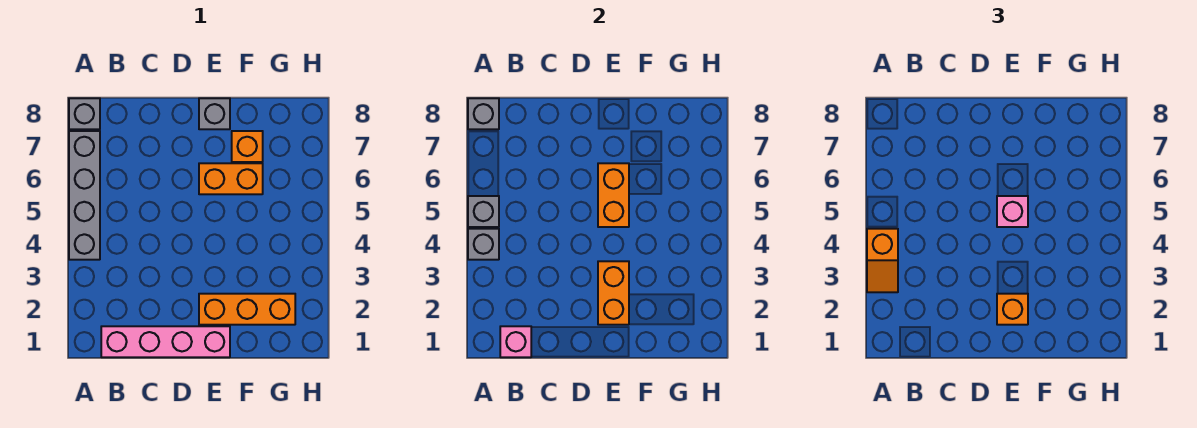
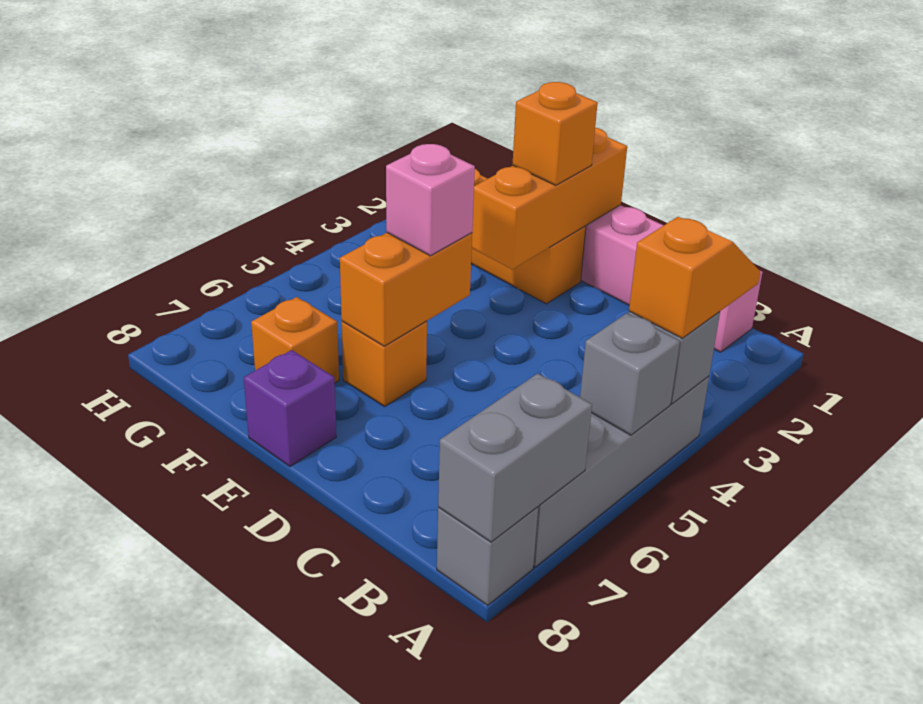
grey 1x1 brick [468,98,499,129] -> grey 1x2 brick [438,374,592,542]
pink 1x1 brick [500,326,531,357] -> none
orange 1x2 brick [598,261,629,325] -> orange 1x3 brick [472,128,627,269]
orange 1x2 brick [199,163,263,194] -> orange 1x1 brick [342,321,427,407]
grey 1x1 brick [199,98,230,129] -> purple 1x1 brick [244,350,336,467]

